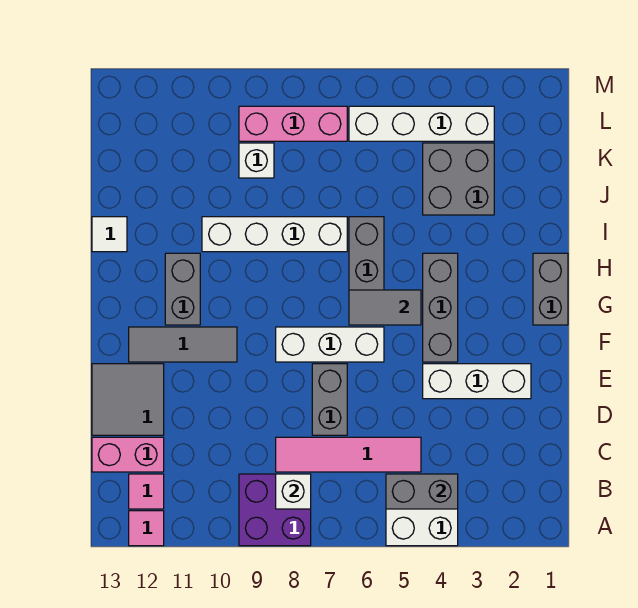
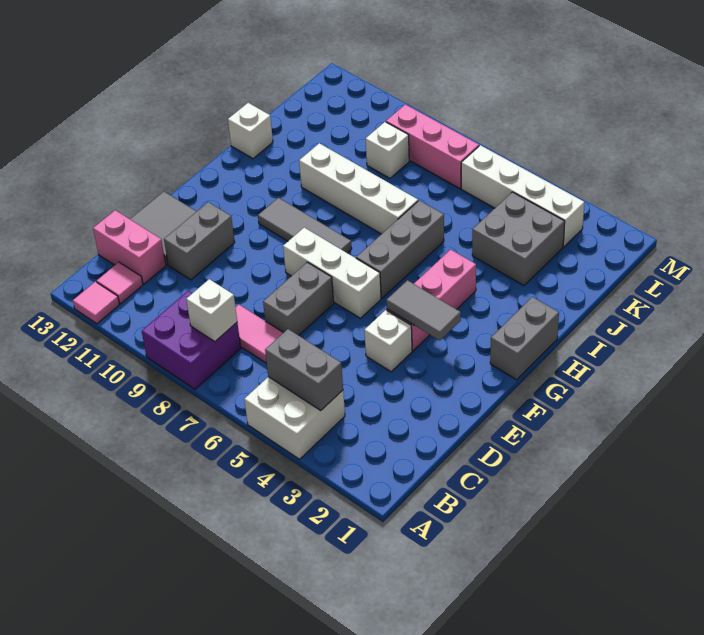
white 1x3 brick [423,364,531,399] -> white 1x1 brick [364,310,412,372]
grey 1x3 brick [423,253,458,362] -> pink 1x3 brick [387,250,476,351]
grey 1x3 tile [129,327,237,362] -> grey 1x3 tile moved to [258,198,352,253]
grey 1x2 tile [349,290,421,325] -> grey 1x2 tile moved to [386,280,461,340]
grey 1x2 brick [165,253,200,325] -> grey 1x2 brick moved to [164,202,235,280]
white 1x1 tile [92,217,127,252] -> white 1x1 brick [228,103,273,159]

